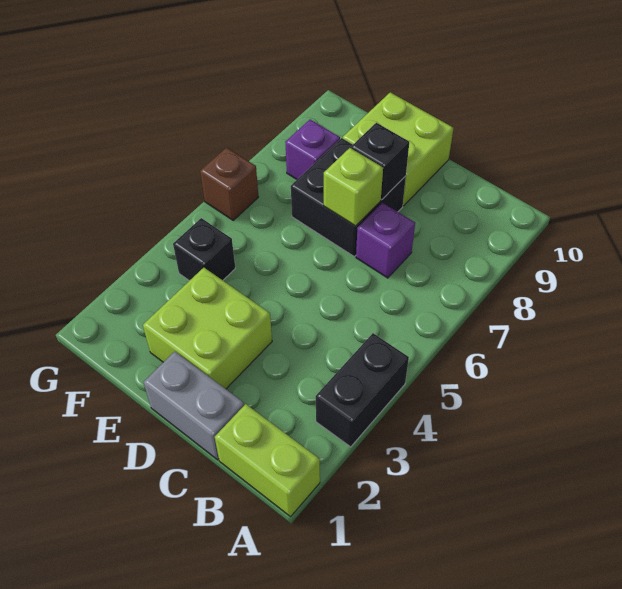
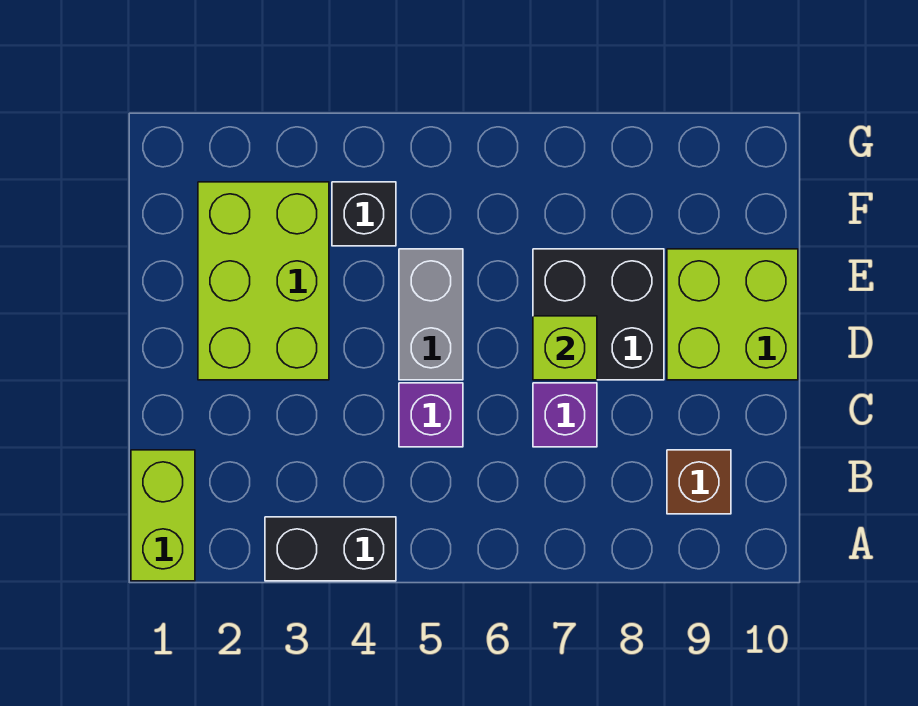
grey 1x2 brick [144,352,244,460] -> grey 1x2 brick moved to [399,249,463,380]
lime 2x2 brick [143,268,272,389] -> lime 2x3 brick [198,182,329,380]
black 1x1 brick [351,123,409,200] -> none
purple 1x1 brick [285,120,340,179] -> purple 1x1 brick moved to [399,383,463,447]
brown 1x1 brick [200,148,258,220] -> brown 1x1 brick moved to [667,450,731,514]

